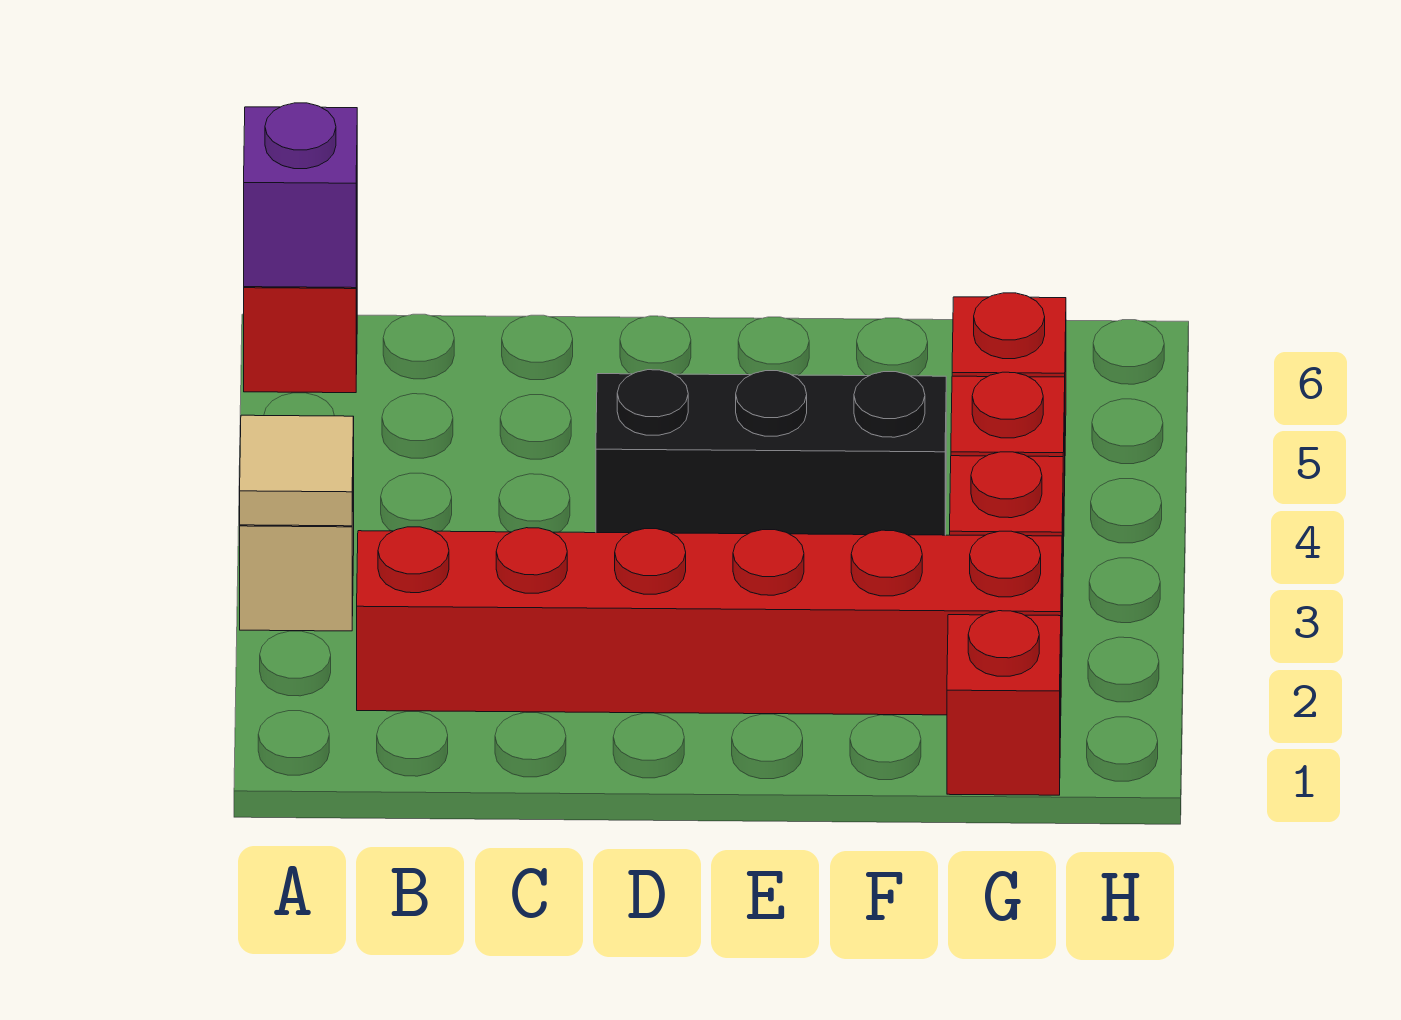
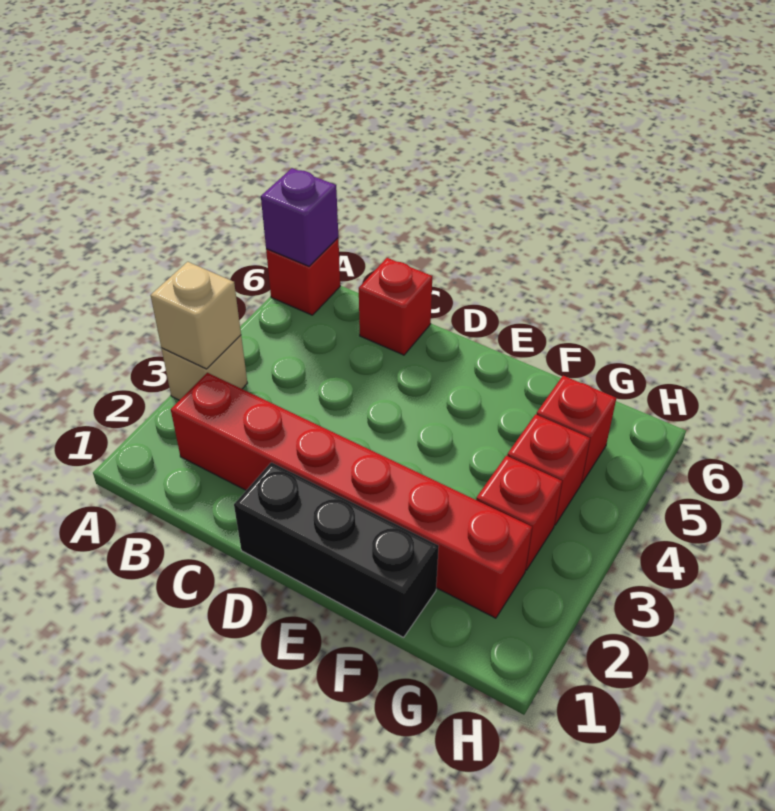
tan 1x1 tile [240,415,354,526] -> tan 1x1 brick [151,262,241,369]
black 1x3 brick [596,370,946,535] -> black 1x3 brick moved to [234,462,439,637]
red 1x1 brick [947,611,1061,795] -> red 1x1 brick moved to [359,258,432,355]

